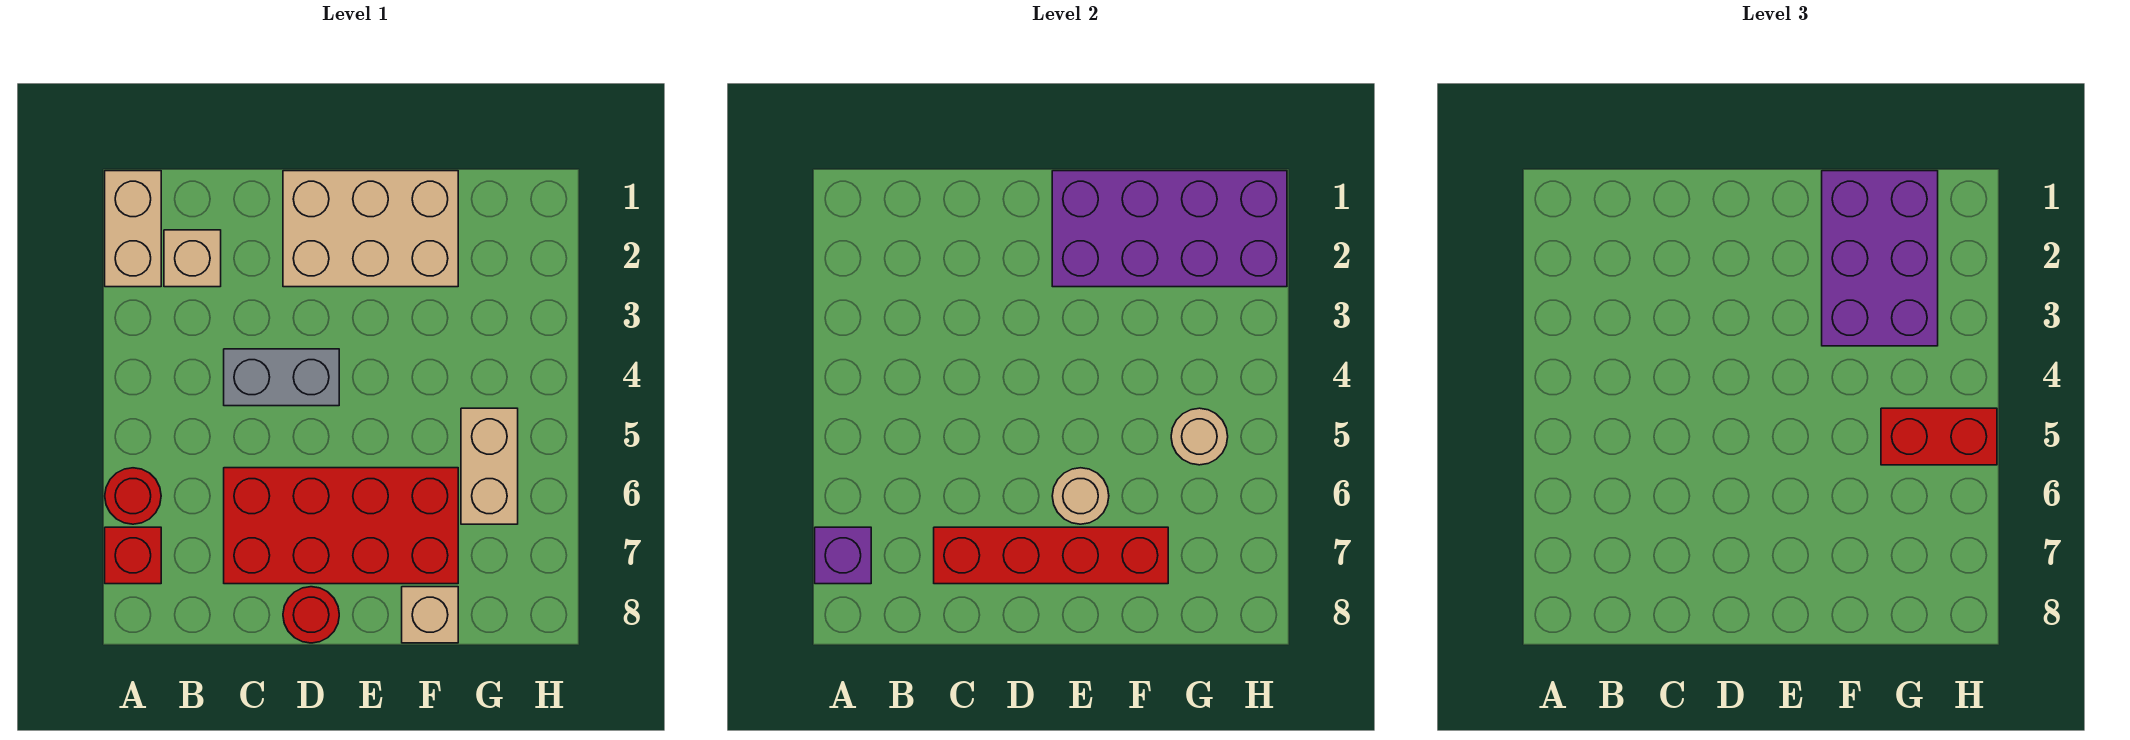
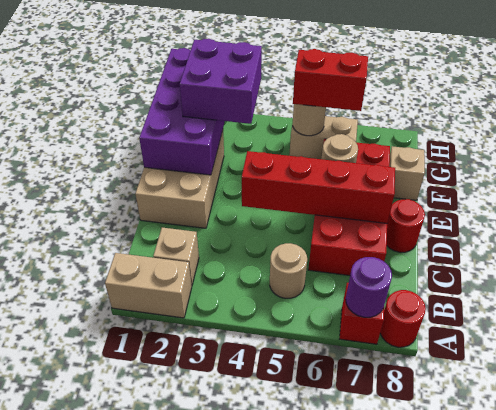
red 1x1 round brick [105,468,161,524] -> red 1x1 round brick moved to [380,290,426,347]
purple 1x1 brick [815,527,871,584] -> purple 1x1 round brick [346,257,392,317]
none -> tan 1x1 round brick [270,243,307,298]
grey 1x2 brick [224,349,339,406] -> none
red 1x4 brick [934,527,1168,584] -> red 1x4 brick turned to [242,151,395,223]
purple 2x3 brick [1822,171,1938,346] -> purple 2x2 brick [180,39,262,124]
red 1x2 brick [1881,408,1997,465] -> red 1x2 brick turned to [293,49,368,111]

